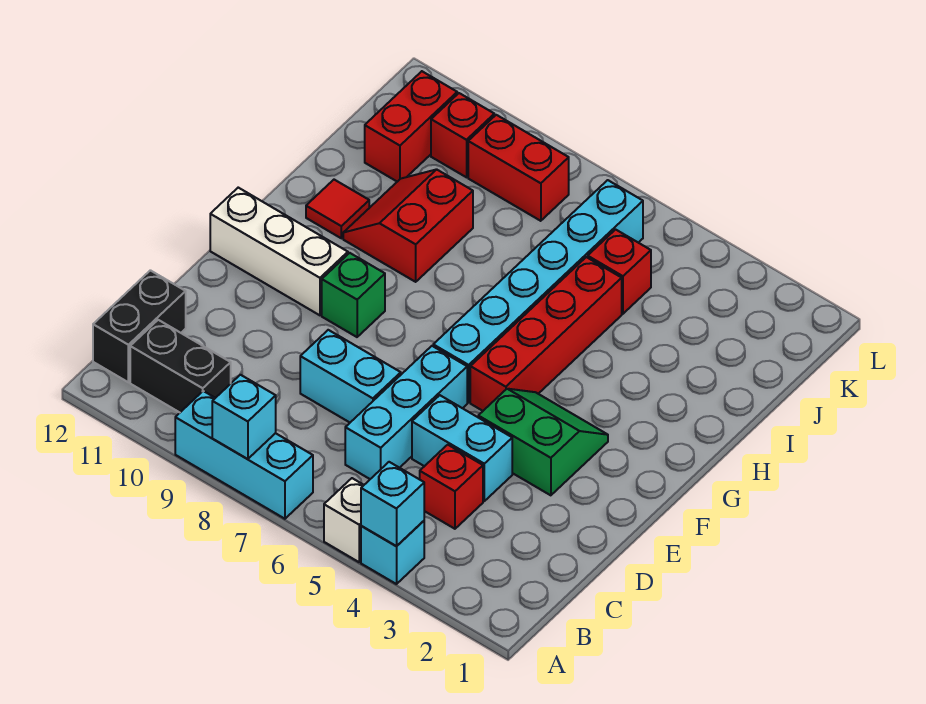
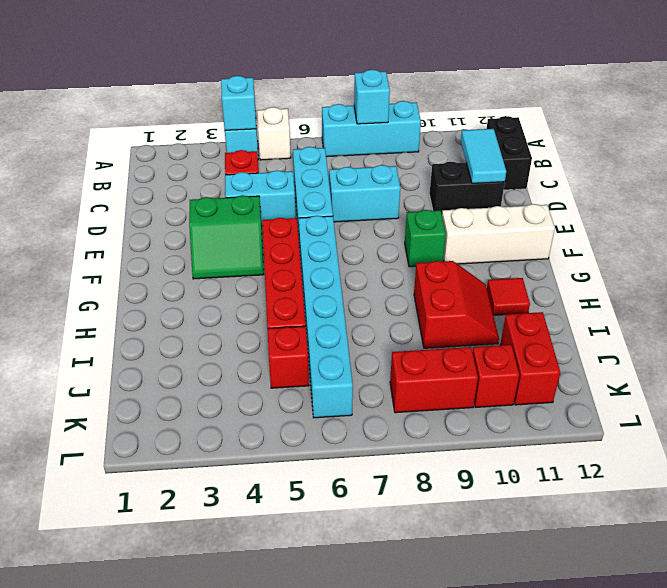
black 1x2 brick [130,320,231,412] -> black 1x2 brick moved to [430,162,505,213]
none -> cyan 1x2 tile [461,129,506,183]

